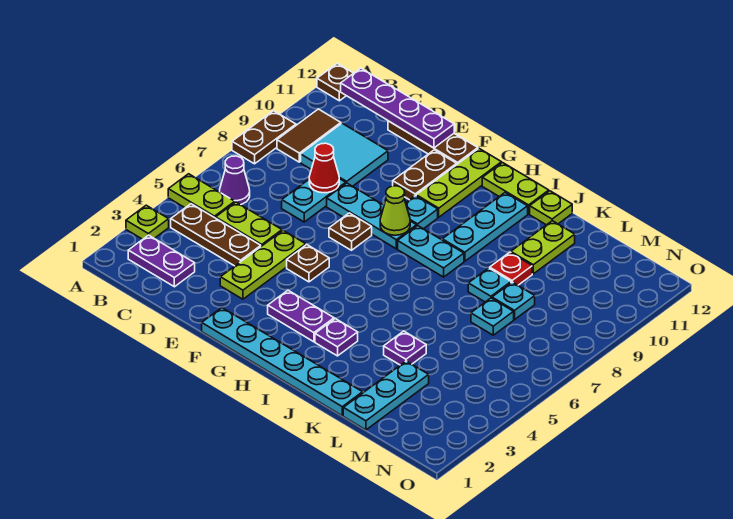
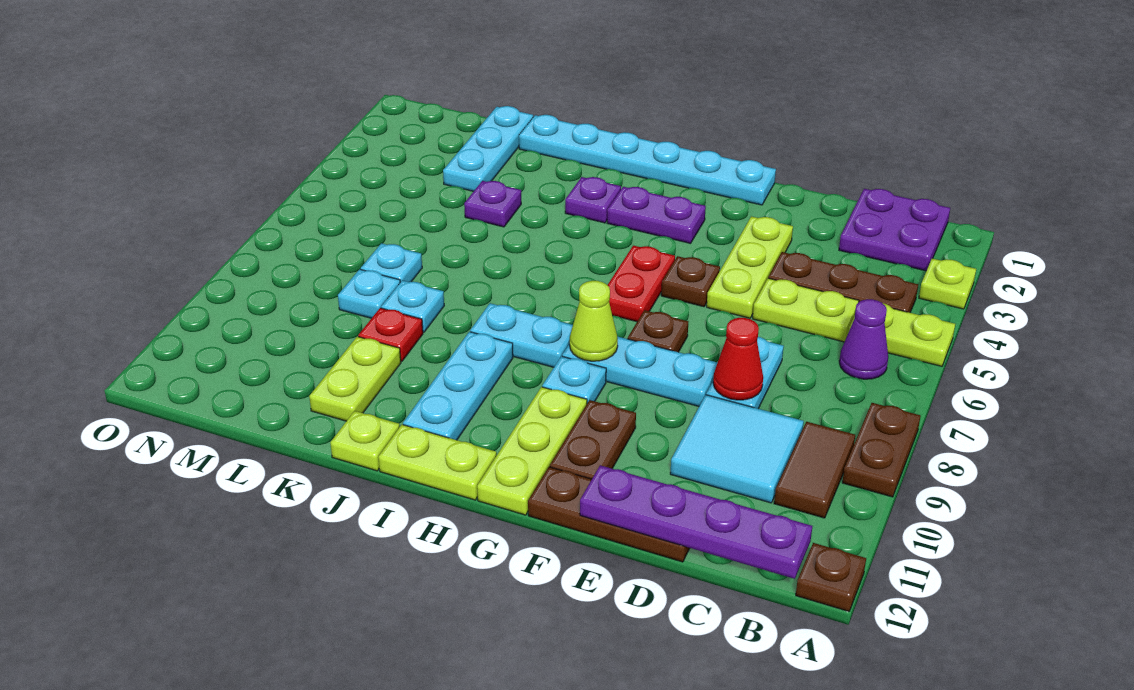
purple 1x2 plate [128,235,195,287] -> purple 2x2 plate [839,189,950,271]
none -> red 1x2 plate [608,246,675,322]

